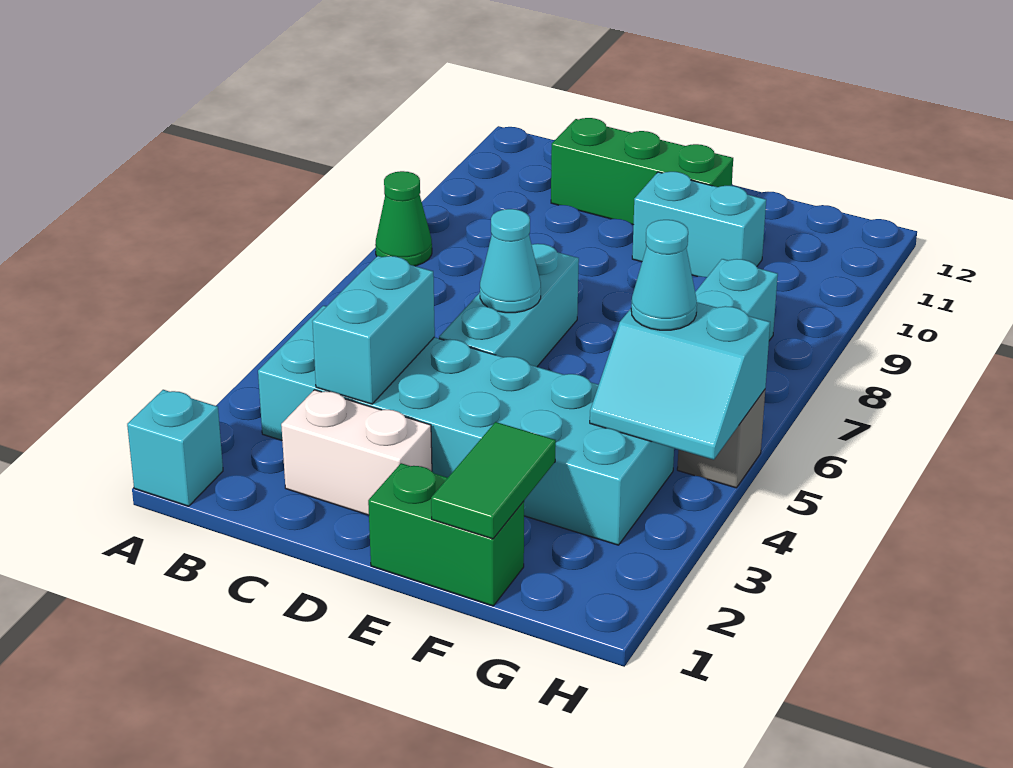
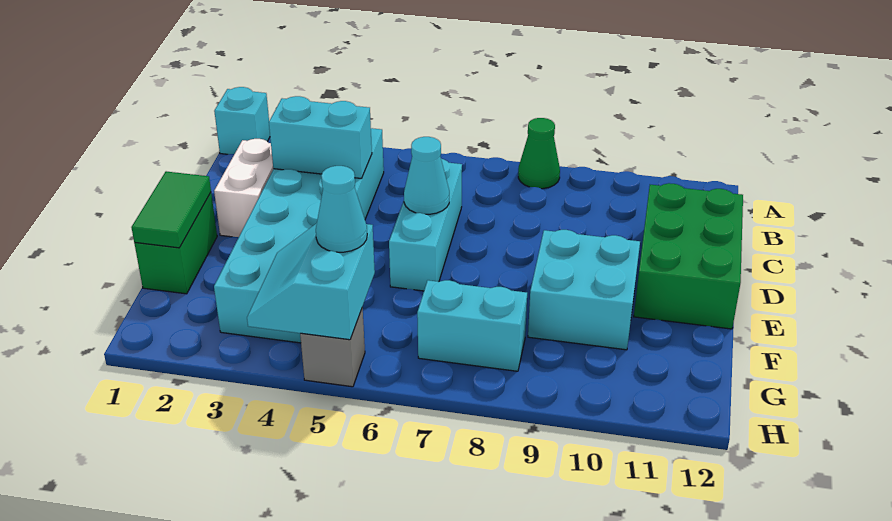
green 1x3 brick [551,118,733,225] -> green 2x3 brick [634,183,743,329]
cyan 1x3 brick [439,244,579,367] -> cyan 1x3 brick turned to [389,159,462,291]
cyan 1x2 brick [632,172,766,277] -> cyan 2x2 brick [528,230,640,350]
green 1x2 tile [431,422,556,539] -> green 1x2 tile turned to [131,171,211,248]

